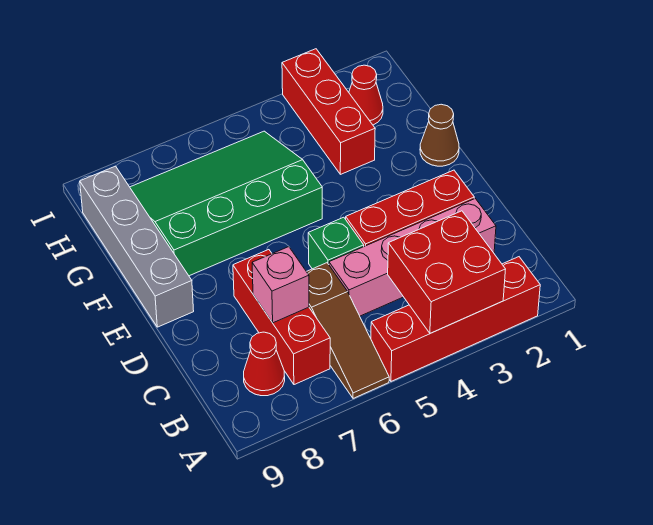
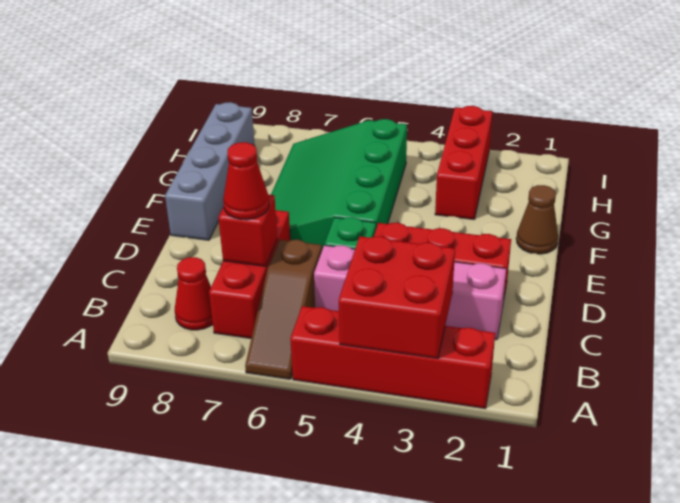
pink 1x1 brick [252,247,309,323] -> red 1x1 brick [218,195,277,266]
green 3x4 slope [130,131,322,276] -> green 3x4 slope turned to [271,119,407,250]
red 1x1 cone [349,65,383,125] -> red 1x1 cone moved to [223,142,269,220]

